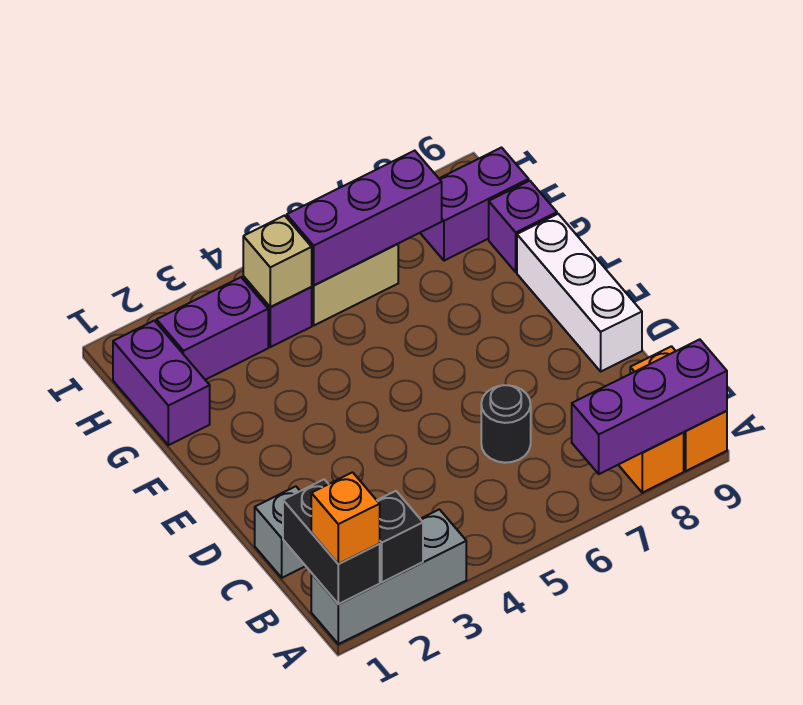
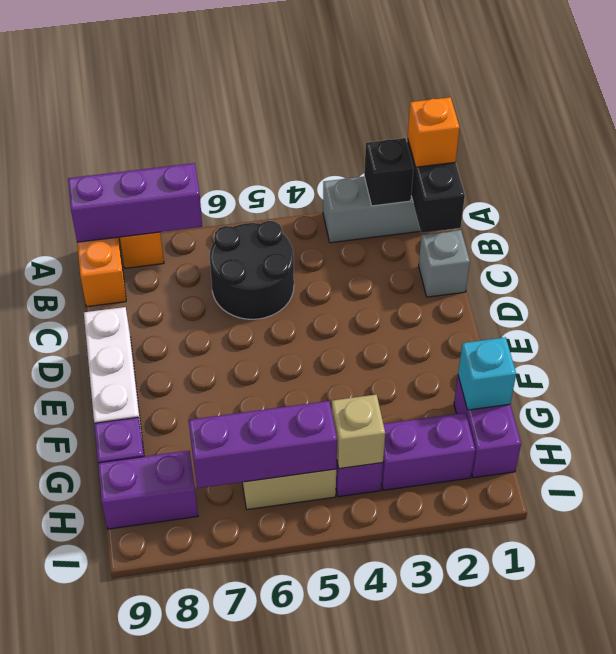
black 1x1 round brick [481,385,531,463] -> black 2x2 round brick [210,221,294,319]
none -> cyan 1x1 brick [458,337,516,410]

